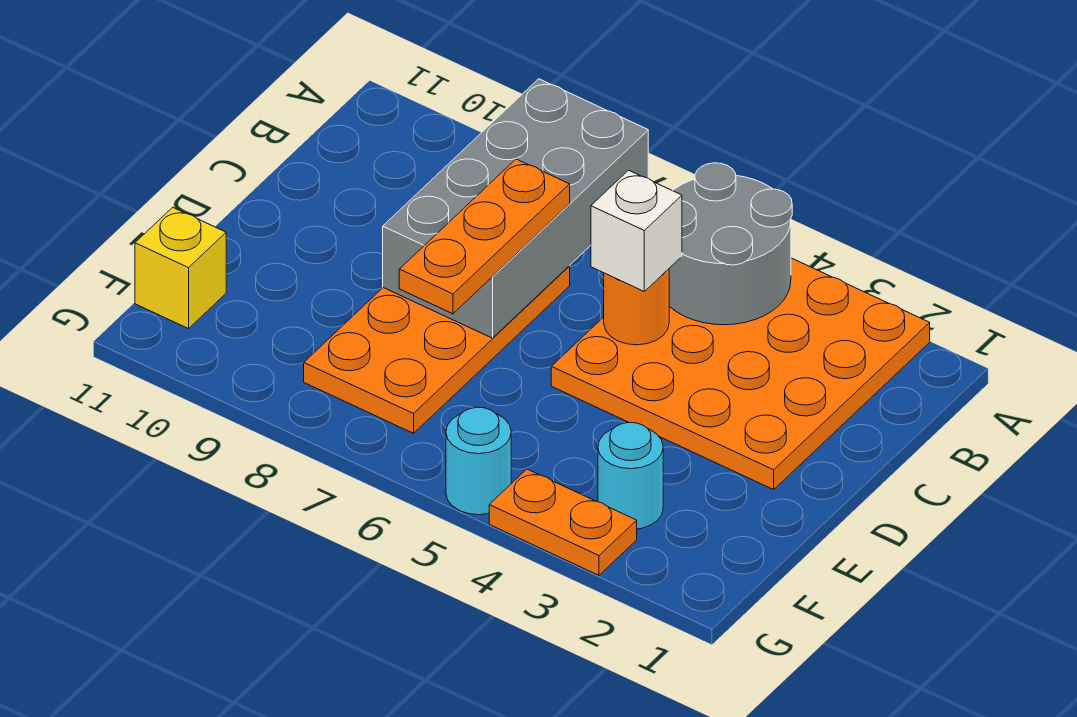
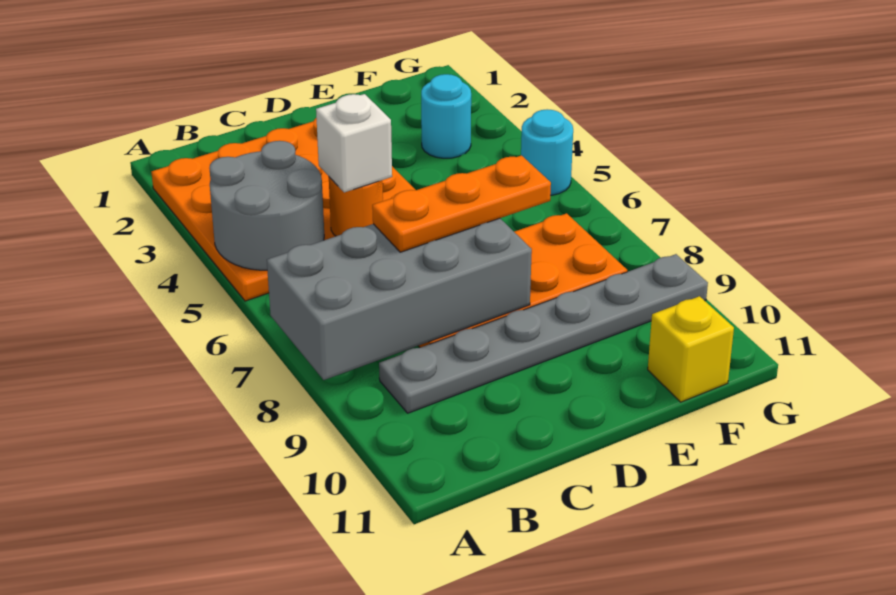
none -> grey 1x6 plate [379,254,708,413]
orange 1x2 plate [489,469,637,575] -> none

